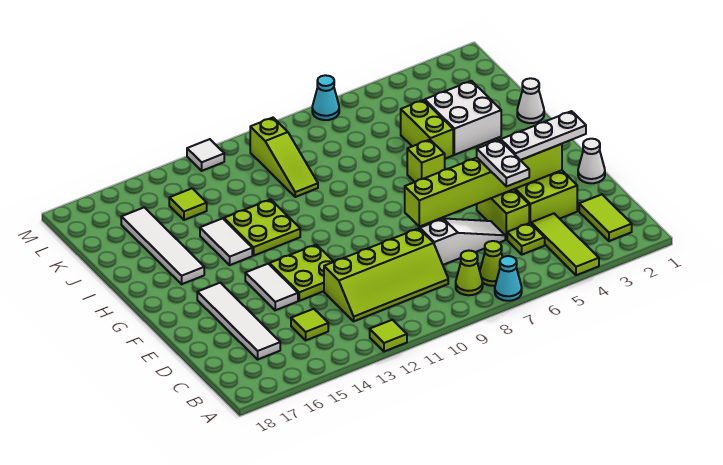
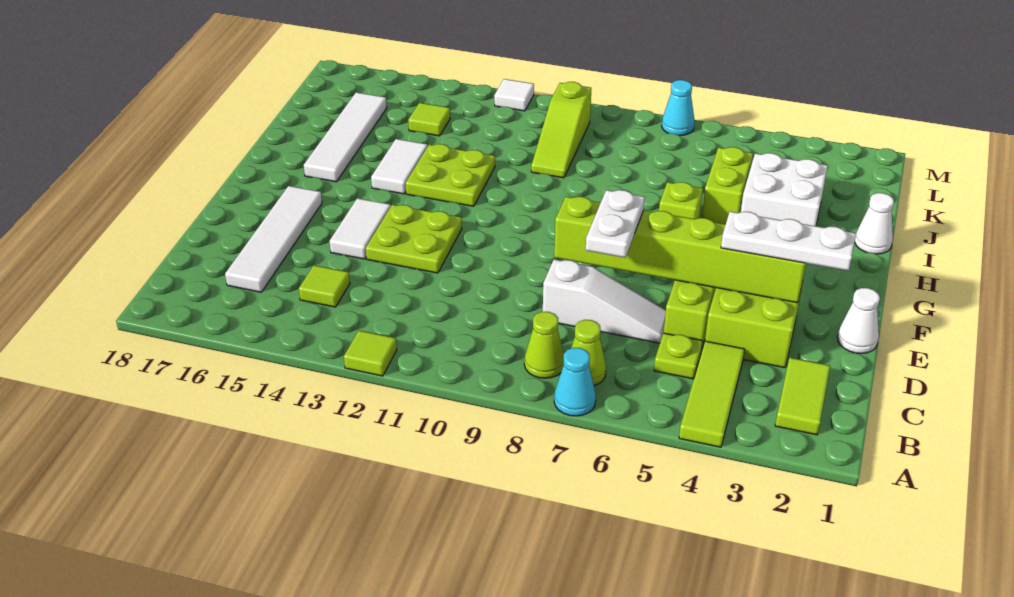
lime 2x4 slope [324,228,448,321] -> none
white 1x2 plate [477,140,529,187] -> white 1x2 plate moved to [586,190,645,258]

